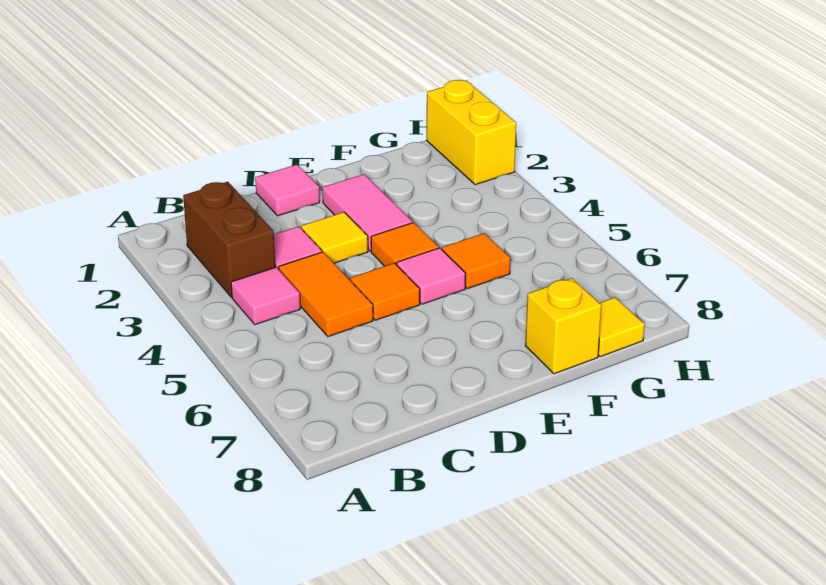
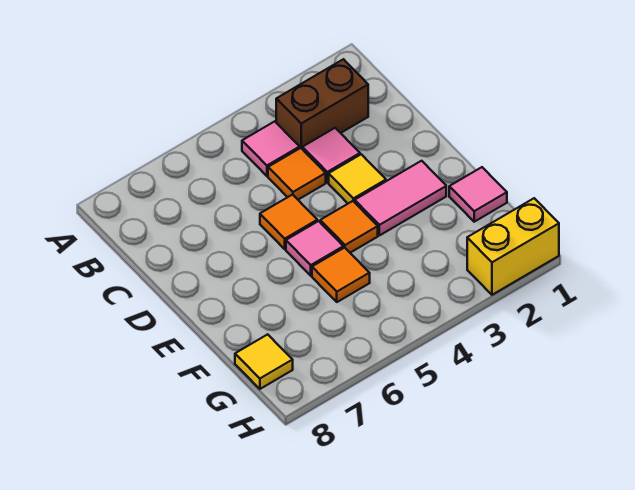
orange 1x2 tile [279,252,373,337] -> orange 1x1 tile [268,148,326,200]
pink 1x1 tile [255,165,320,216] -> pink 1x1 tile moved to [449,167,507,222]
yellow 1x1 brick [525,278,601,374] -> none

